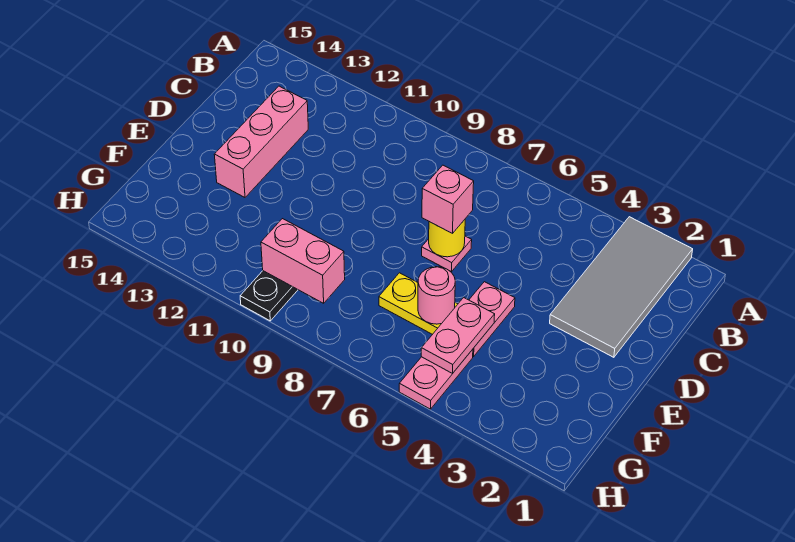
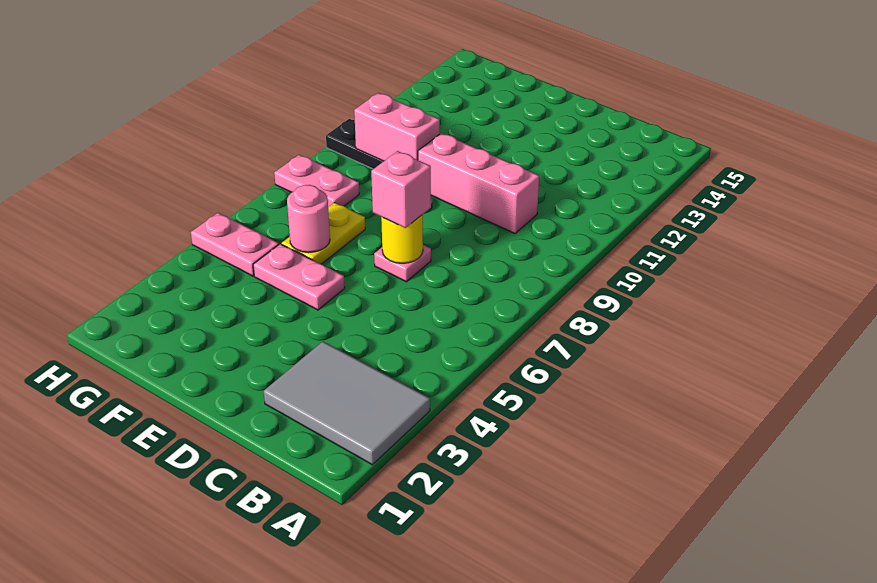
grey 2x4 tile [550,217,693,357] -> grey 2x3 tile [264,341,430,465]
pink 1x3 brick [214,86,308,197] -> pink 1x3 brick moved to [418,133,539,234]
pink 1x2 plate [421,297,495,373] -> pink 1x2 plate moved to [274,155,359,207]
pink 1x2 brick [261,219,345,303] -> pink 1x2 brick turned to [354,93,440,161]

